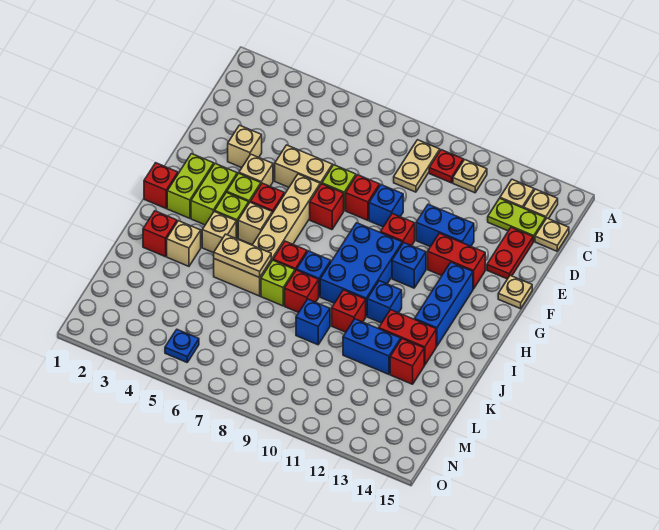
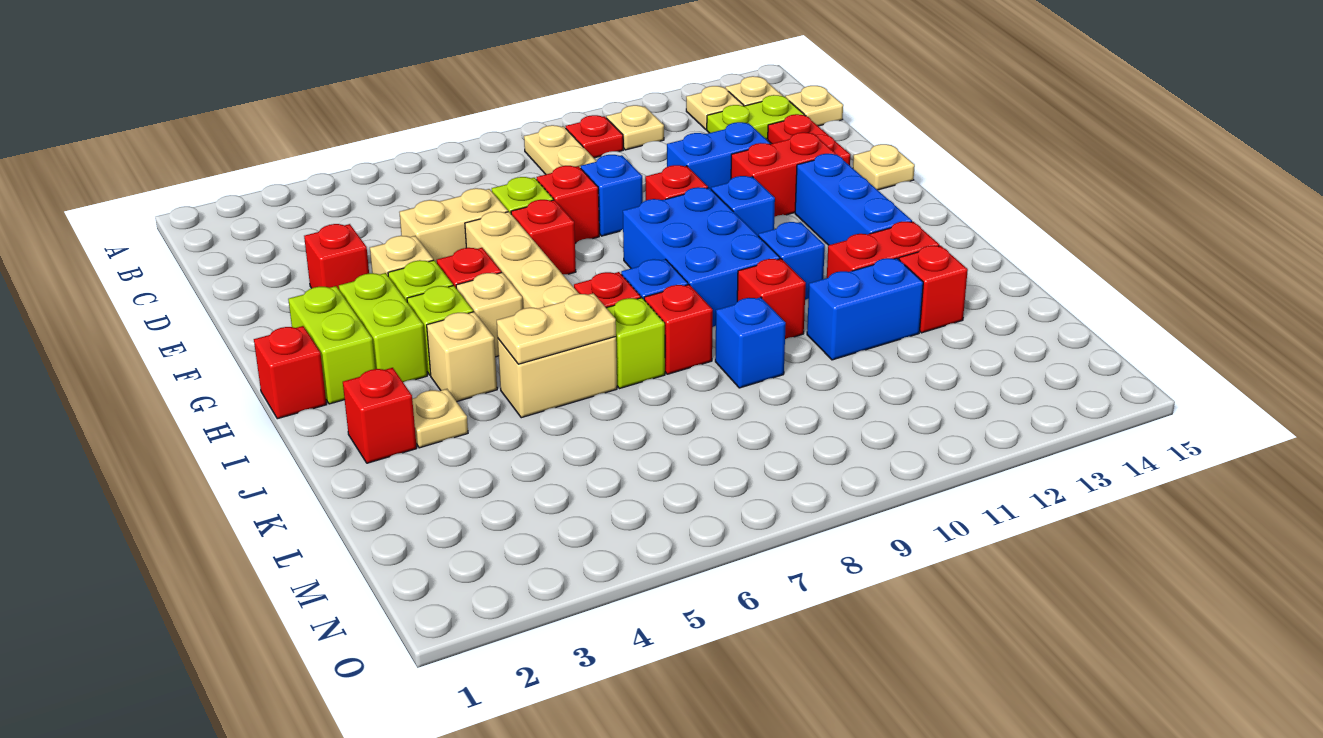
tan 1x1 brick [228,125,262,168] -> red 1x1 brick [304,224,369,289]
tan 1x1 brick [167,221,201,266] -> tan 1x1 plate [412,389,468,448]
blue 1x1 plate [165,330,199,362] -> none

